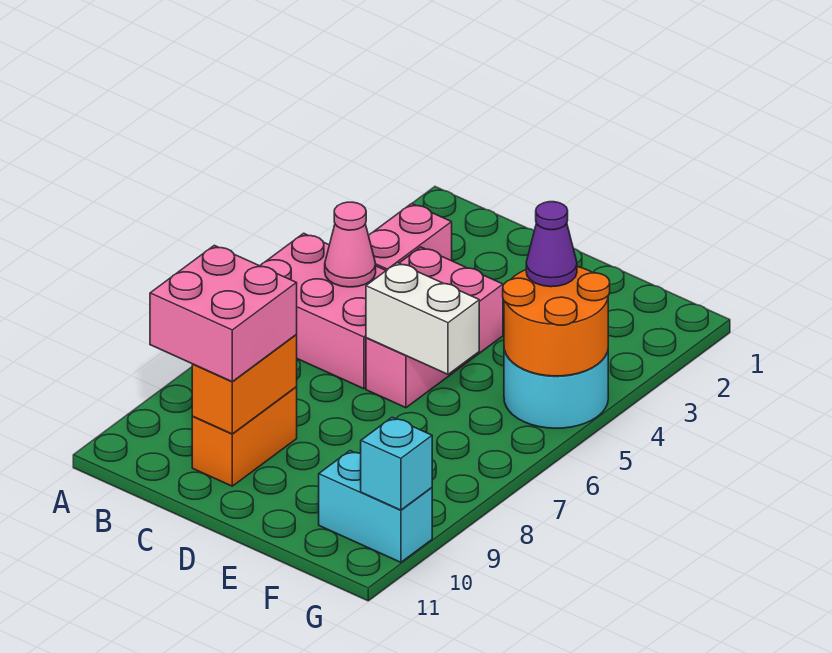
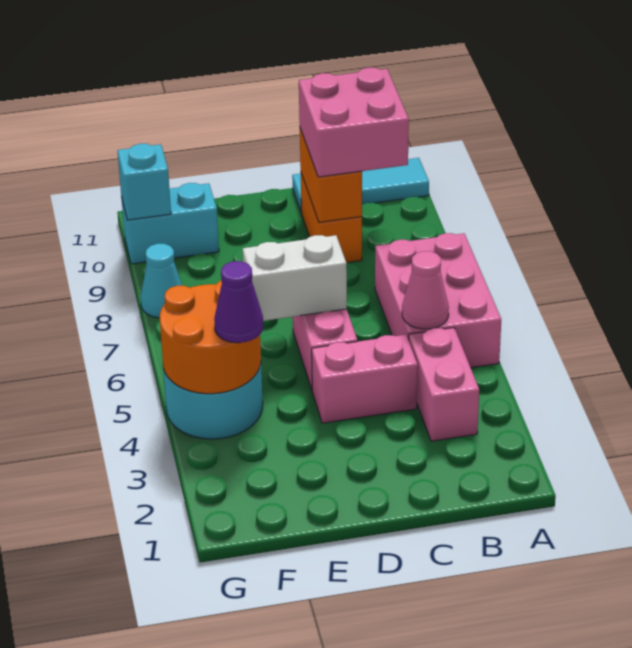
pink 2x3 brick [260,233,386,389] -> pink 2x3 brick turned to [375,233,501,368]
none -> cyan 1x3 tile [292,158,429,213]
none -> cyan 1x1 cone [141,244,182,318]

